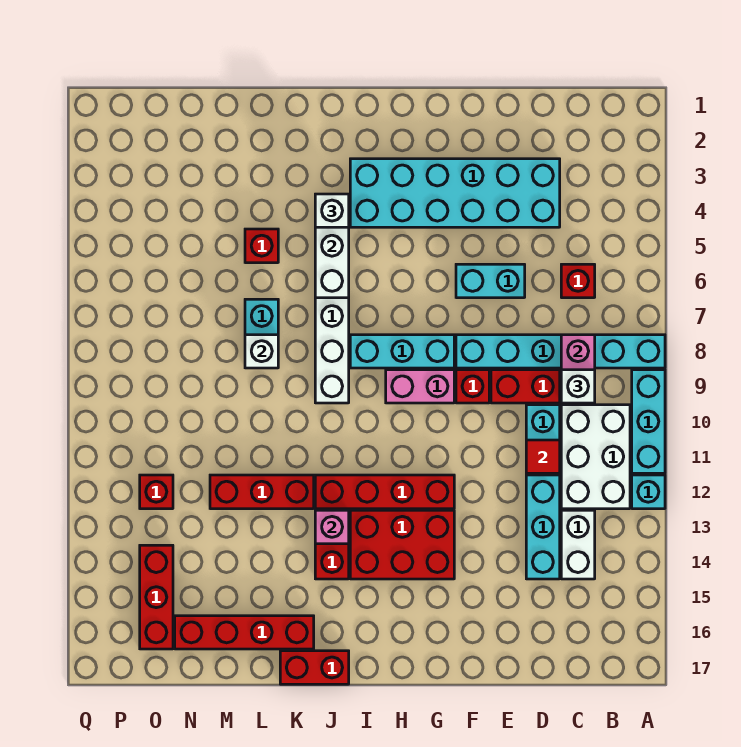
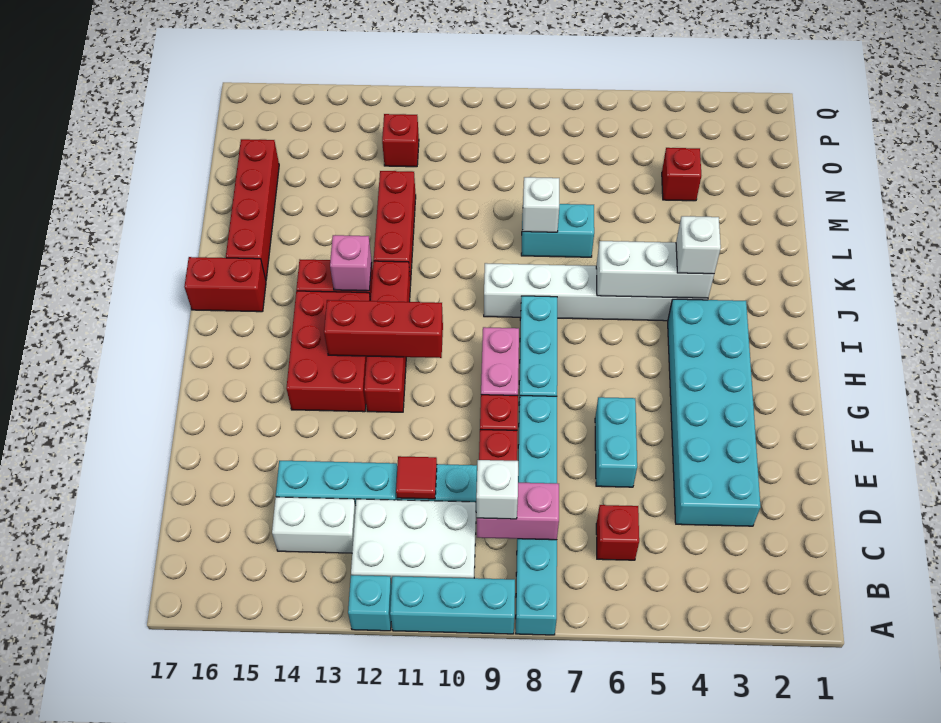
red 1x2 brick [280,651,349,684] -> red 1x2 brick turned to [184,257,266,312]
red 1x1 brick [245,229,278,263] -> red 1x1 brick moved to [662,148,701,201]
red 1x3 brick [140,545,173,649] -> red 1x3 brick moved to [324,300,443,358]

